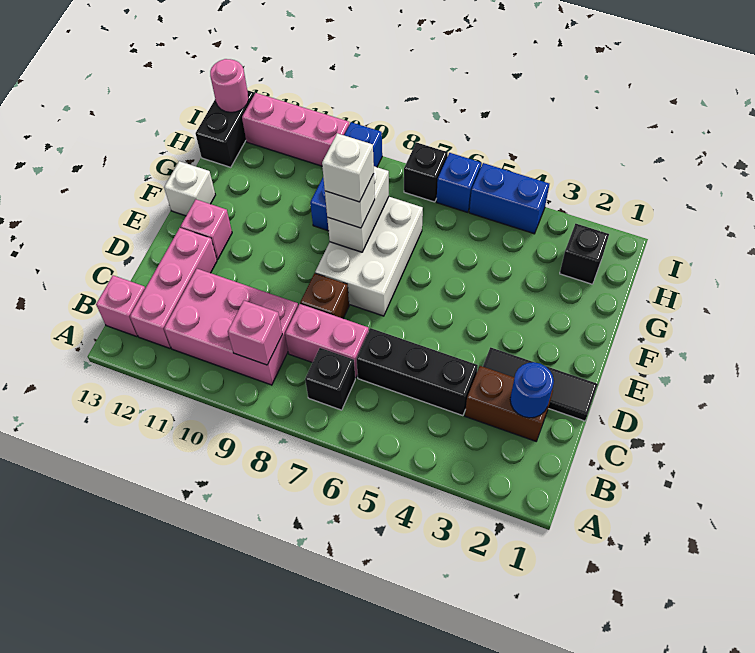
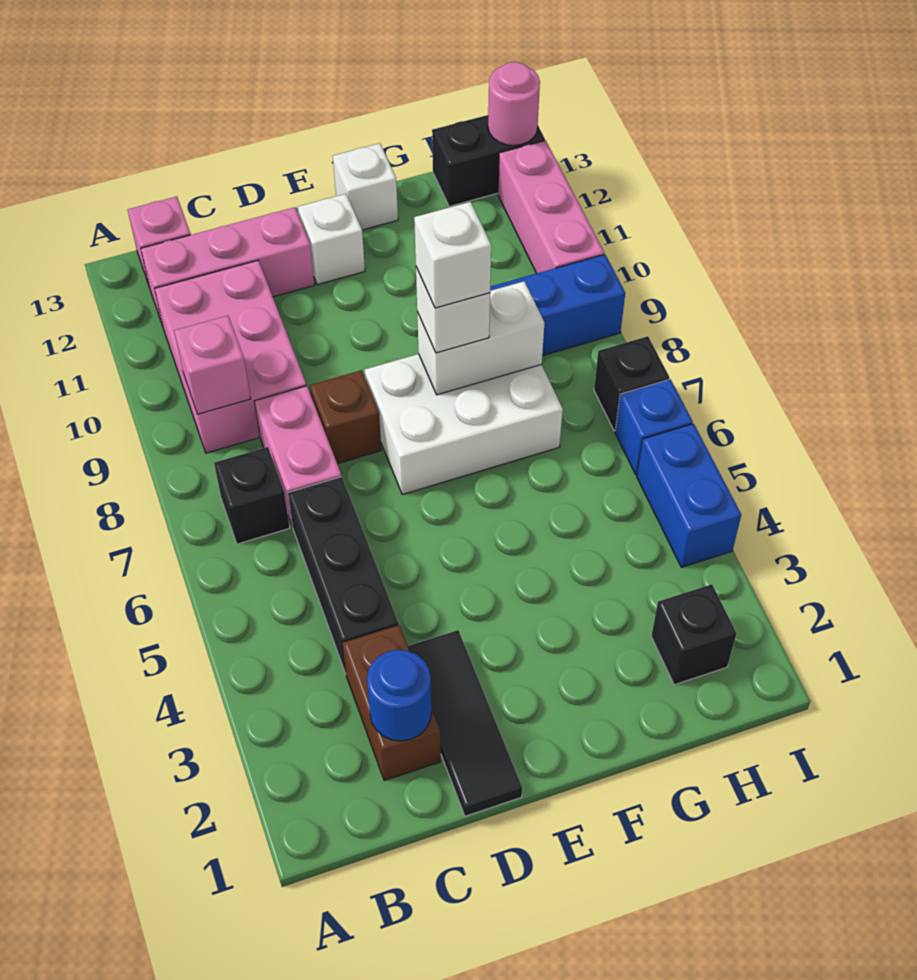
pink 1x1 brick [181,199,232,259] -> white 1x1 brick [298,194,365,285]

